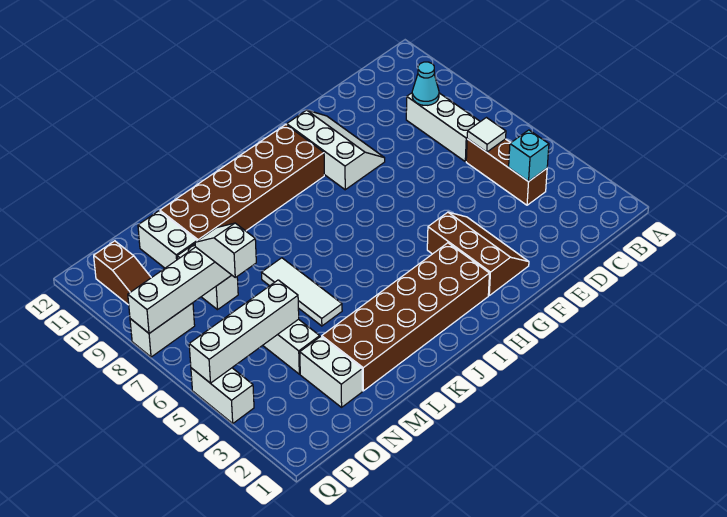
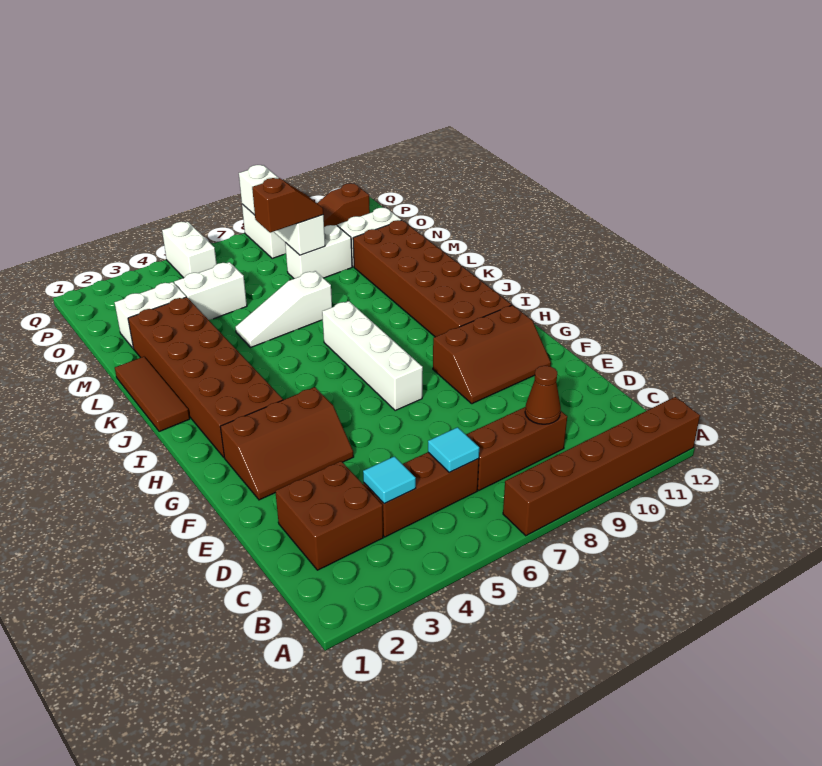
none -> brown 1x6 brick [503,397,700,536]
none -> brown 2x2 brick [275,461,383,570]
cyan 1x1 brick [509,130,549,182] -> cyan 1x1 tile [363,456,416,504]
white 1x1 tile [467,118,506,152] -> cyan 1x1 tile [428,427,479,472]
white 1x3 brick [406,93,480,162] -> brown 1x3 brick [466,407,567,490]
cyan 1x1 cone [412,62,439,105] -> brown 1x1 cone [525,366,561,424]
white 2x3 slope [287,110,385,190] -> brown 2x3 slope [433,305,551,404]
none -> brown 1x3 tile [115,357,190,432]
white 1x3 tile [261,258,342,326] -> white 1x3 slope [235,271,332,347]
white 1x4 brick [189,280,299,383] -> white 1x4 brick moved to [322,301,423,411]
white 1x2 slope [195,223,256,277] -> brown 1x2 slope [252,178,323,233]
white 1x2 brick [191,368,254,423] -> white 1x2 brick turned to [162,222,217,278]

